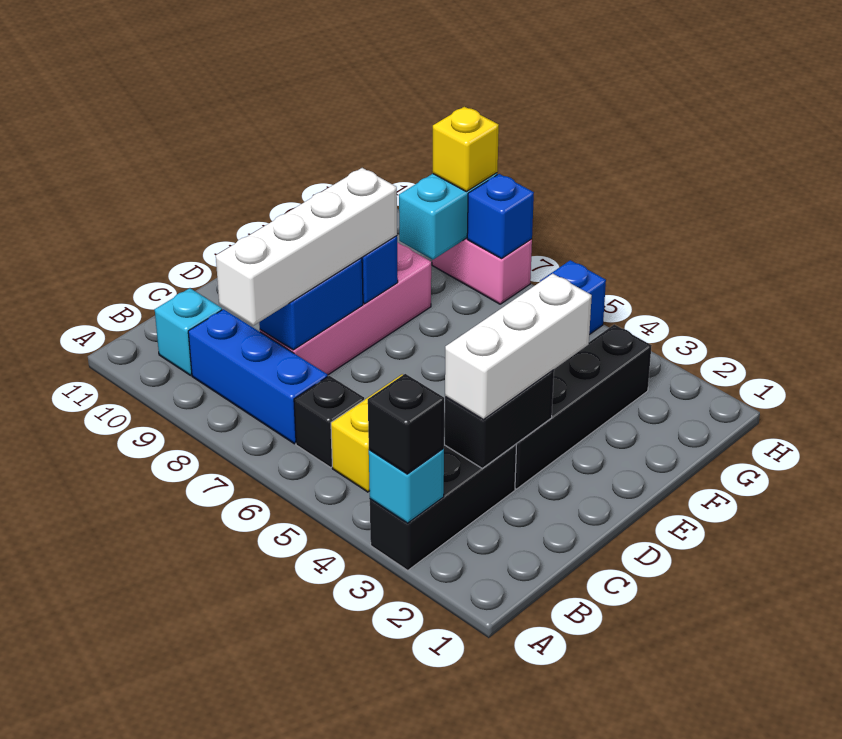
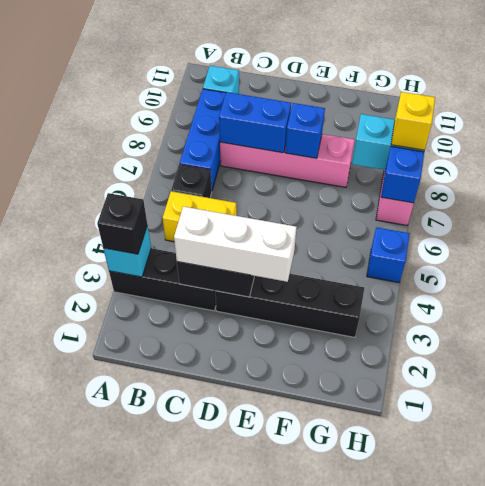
white 1x4 brick [216,168,397,326] -> none

